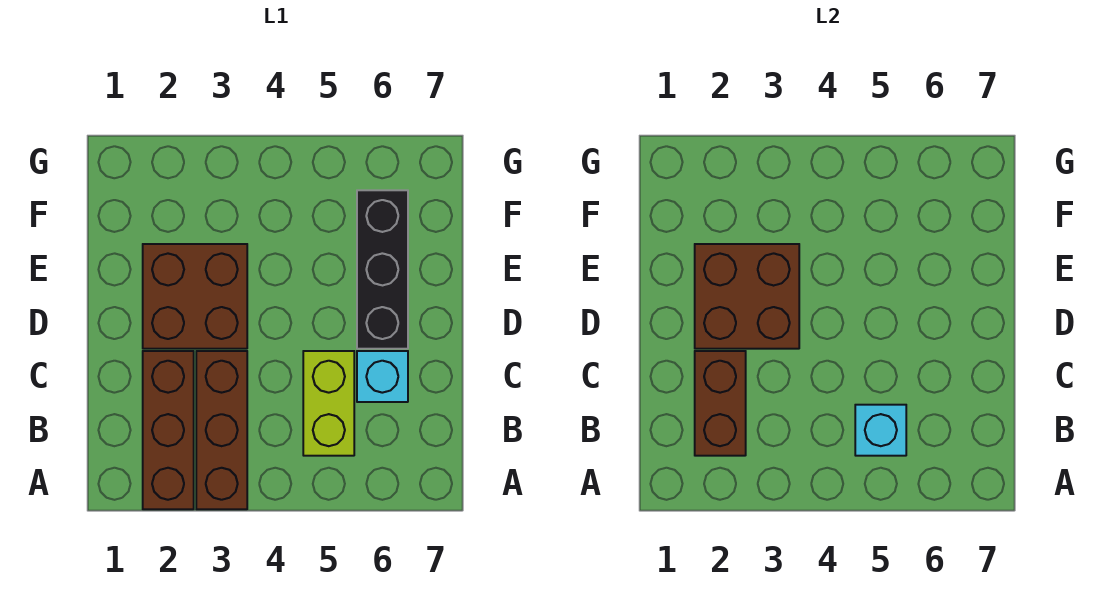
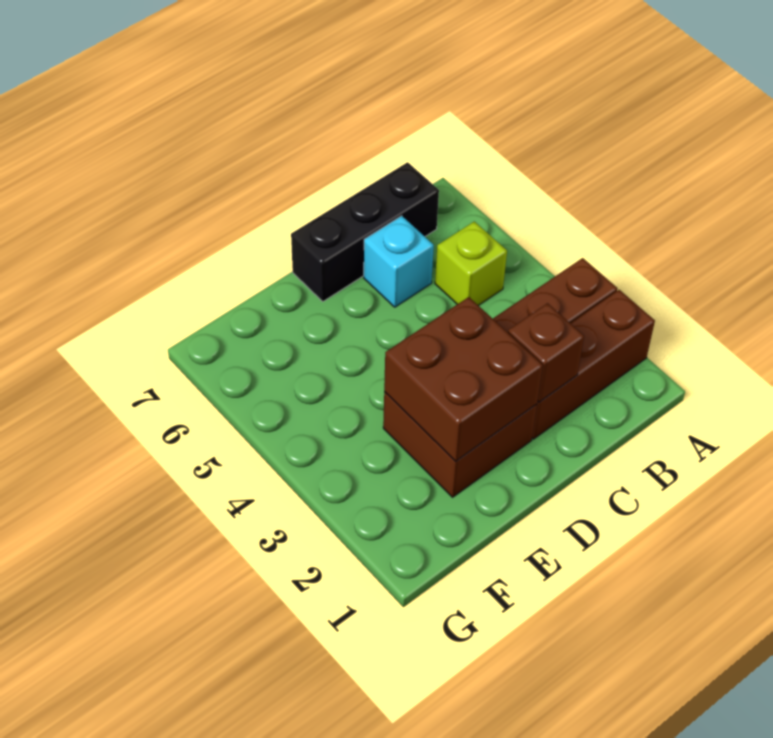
brown 1x2 brick [695,351,746,456] -> brown 1x1 brick [508,303,584,402]
lime 1x2 brick [303,351,354,456] -> lime 1x1 brick [435,221,507,306]
cyan 1x1 brick [855,405,906,456] -> none
black 1x3 brick [357,190,408,349] -> black 1x3 brick moved to [291,162,439,301]

